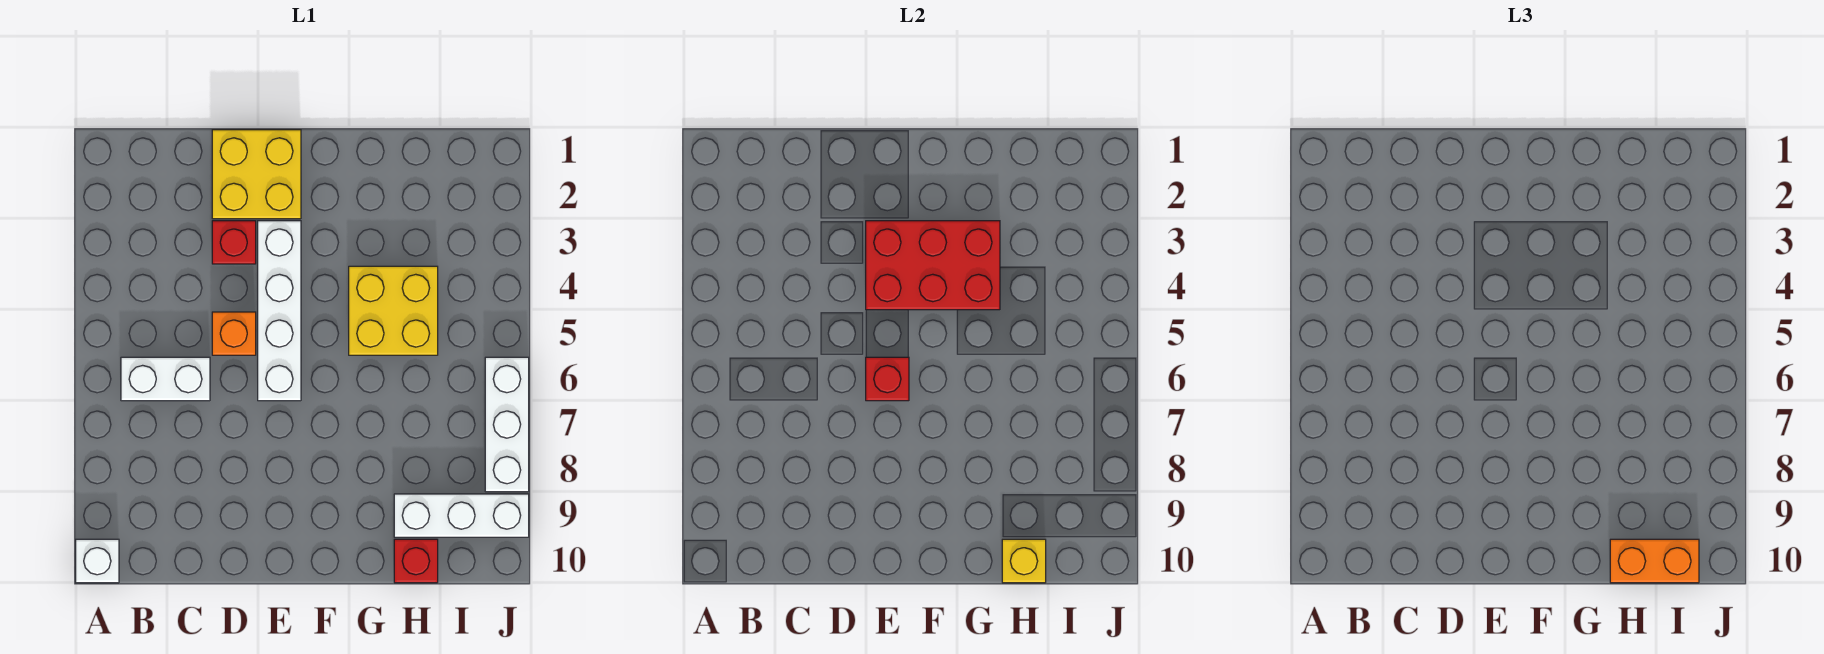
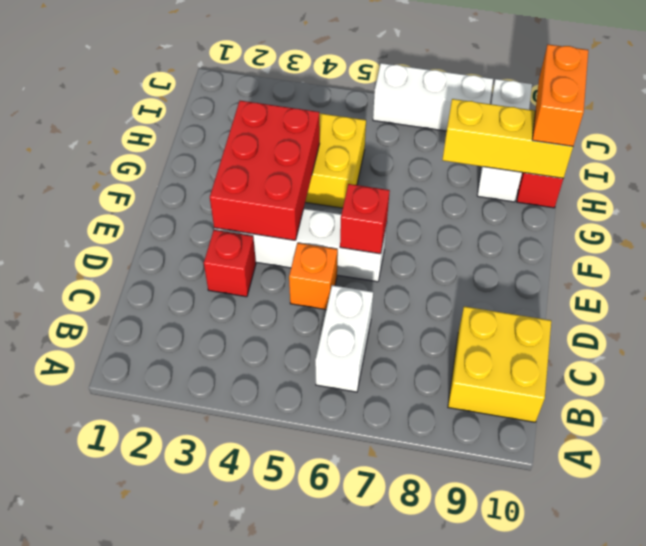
white 1x1 brick [76,539,119,583] -> none
yellow 2x2 brick [212,130,301,219] -> yellow 2x2 brick moved to [448,307,551,422]
yellow 1x1 brick [1002,539,1046,583] -> yellow 1x3 brick [442,99,573,178]

